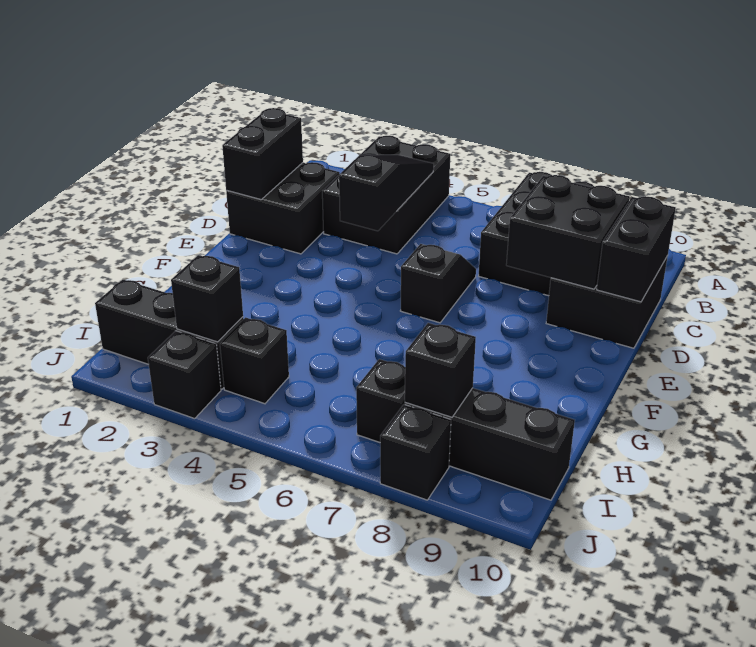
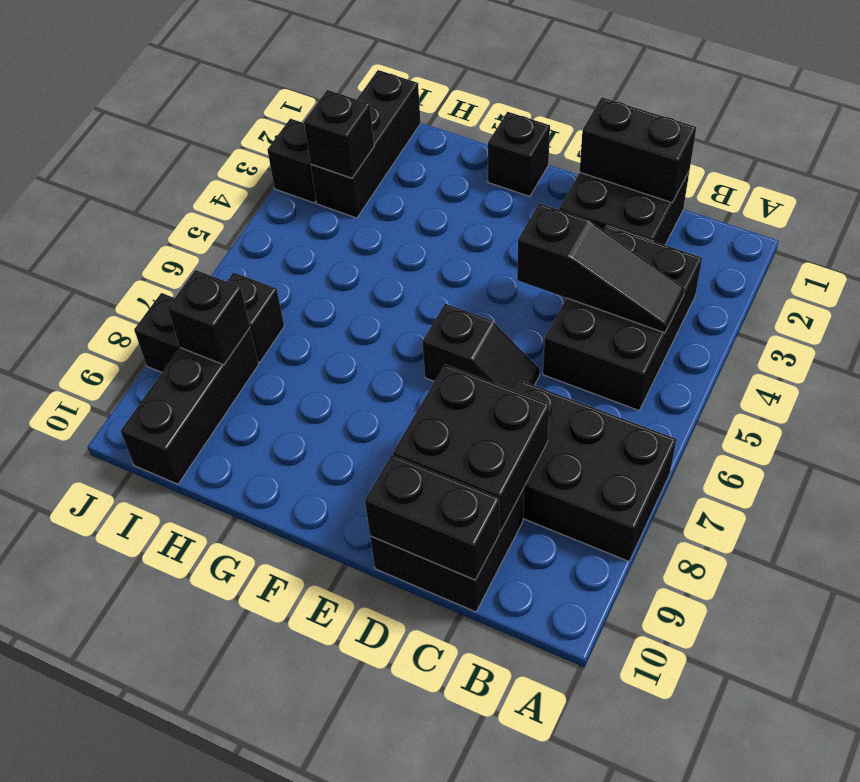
black 2x3 brick [322,136,450,254] -> black 2x3 brick turned to [543,225,702,410]
black 1x1 brick [220,317,289,404] -> black 1x1 brick moved to [488,112,550,196]

